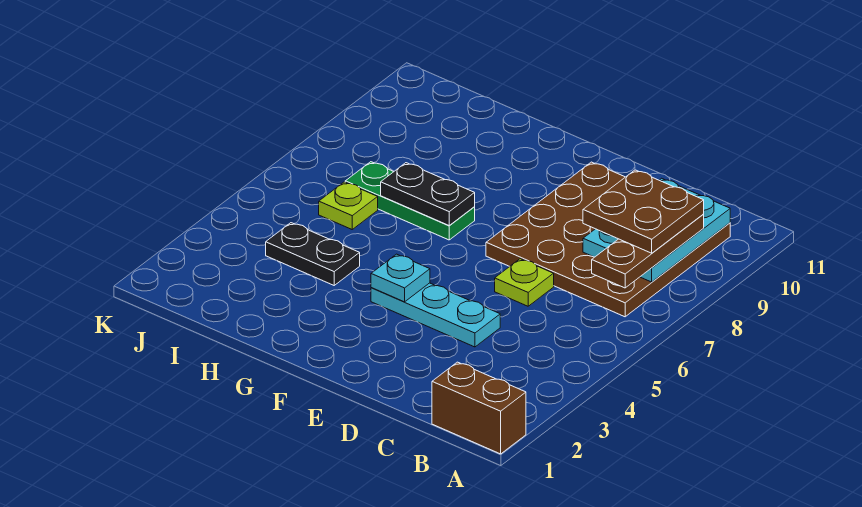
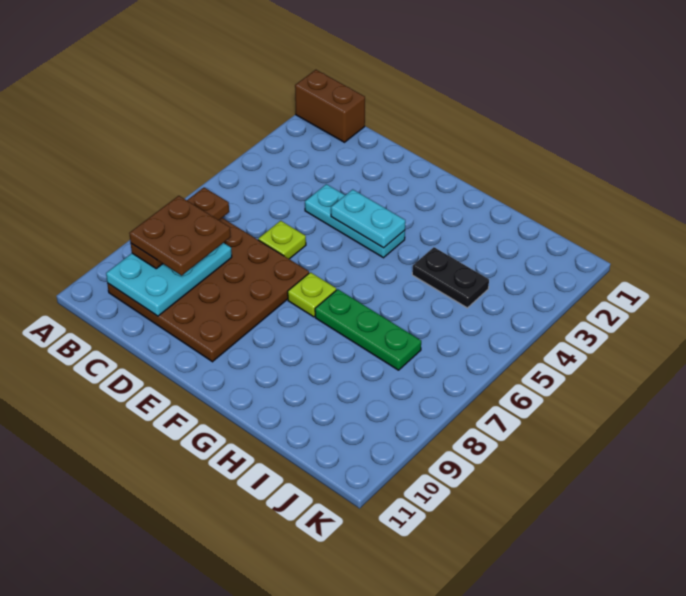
cyan 1x1 plate [371,254,430,302] -> cyan 1x2 plate [331,189,405,248]
black 1x2 plate [381,163,475,226] -> none
lime 1x1 plate [319,182,378,229] -> lime 1x1 plate moved to [288,272,336,317]

